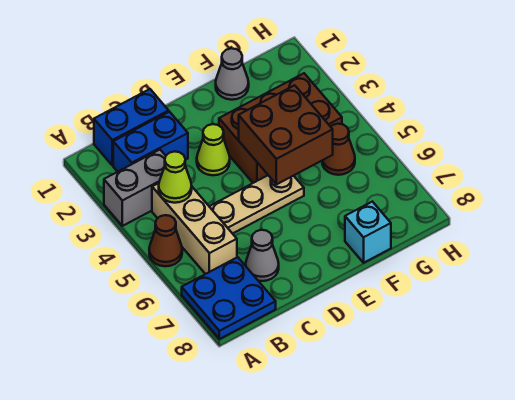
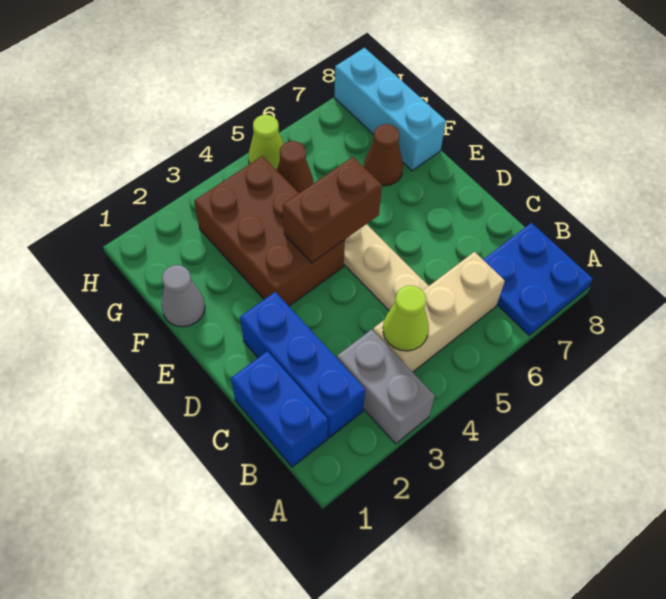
brown 1x1 cone [149,215,182,266] -> brown 1x1 cone moved to [364,124,403,186]
blue 1x2 brick [113,112,188,172] -> blue 1x3 brick [240,292,365,438]
grey 1x1 cone [246,230,279,281] -> none
lime 1x1 cone [197,124,230,175] -> lime 1x1 cone moved to [248,115,283,170]
brown 2x2 brick [239,85,333,184] -> brown 1x2 brick [283,157,382,263]
cyan 1x1 brick [345,202,391,263] -> cyan 1x3 brick [334,48,446,171]

